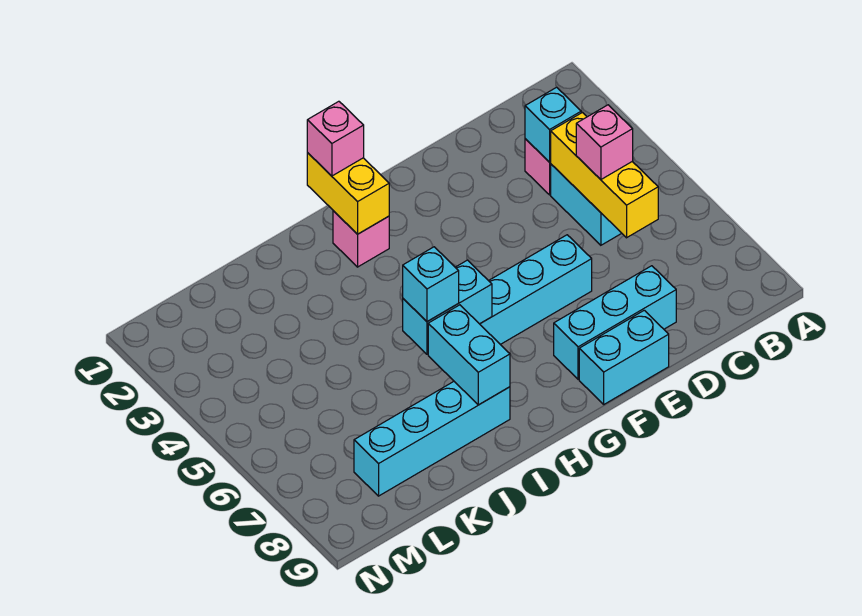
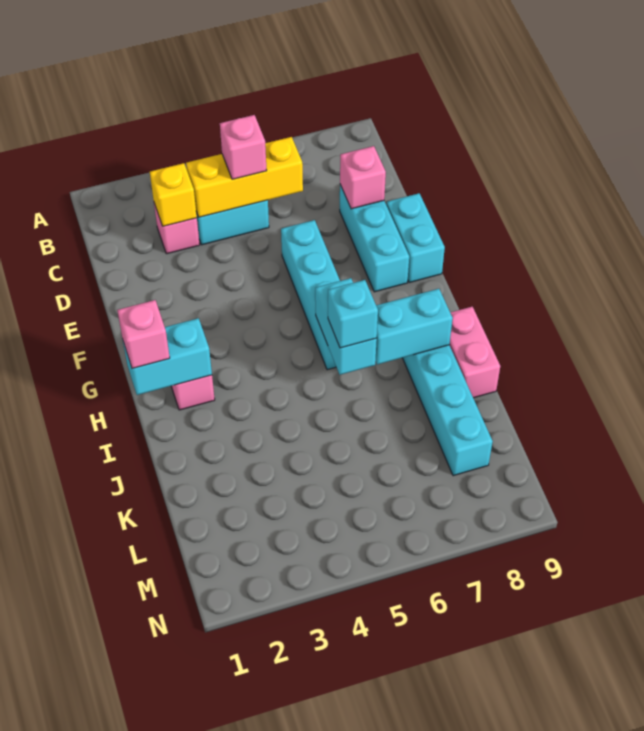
cyan 1x1 brick [525,87,581,162] -> yellow 1x1 brick [150,163,197,226]
none -> pink 1x1 brick [340,146,386,209]
yellow 1x2 brick [307,153,389,234] -> cyan 1x2 brick [123,318,212,395]
none -> pink 1x2 brick [449,307,500,398]

